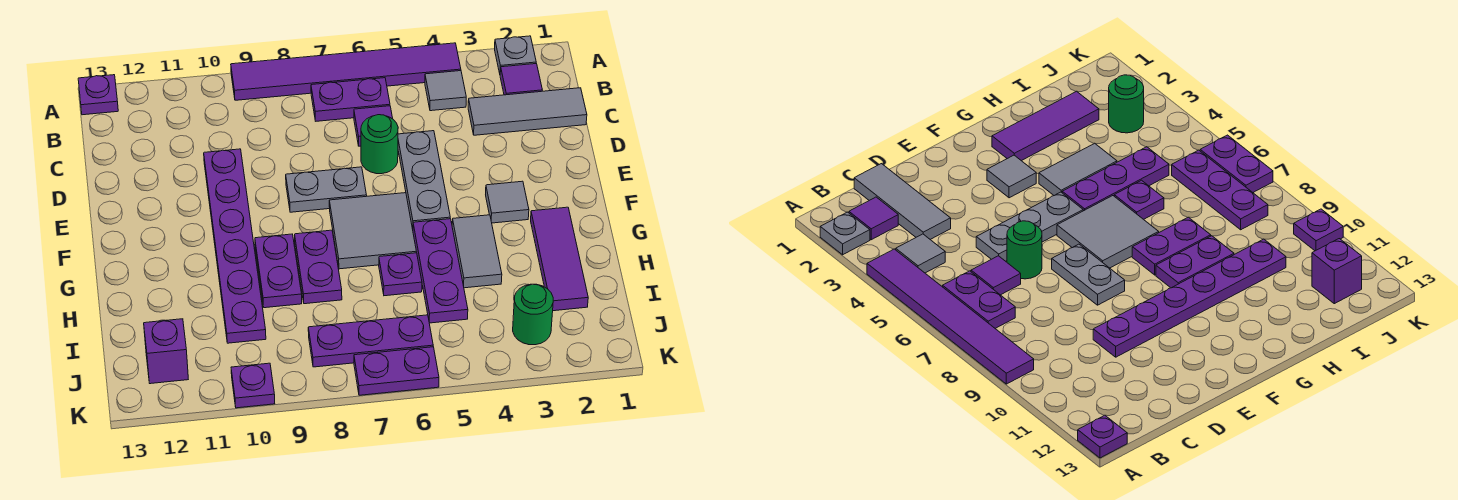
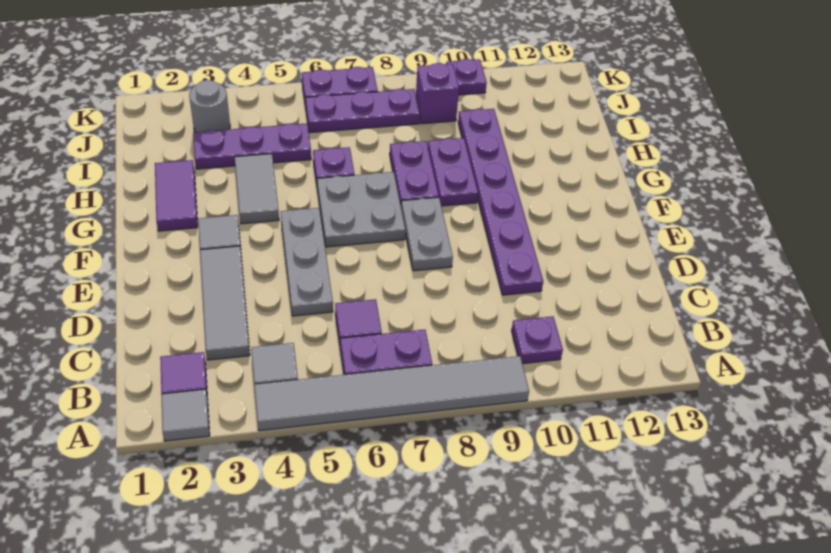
grey 1x1 plate [495,36,536,73] -> grey 1x1 tile [161,389,210,441]
purple 1x6 tile [231,43,461,100] -> grey 1x6 tile [254,356,529,431]
purple 1x1 plate [78,75,118,115] -> purple 1x1 plate moved to [512,316,563,364]
grey 1x3 tile [468,88,587,135] -> grey 1x3 tile turned to [200,246,250,360]
green 1x1 round brick [361,115,398,174] -> none
grey 1x2 plate [286,167,367,212] -> grey 1x2 plate turned to [401,197,453,271]
grey 2x2 tile [329,193,416,269] -> grey 2x2 plate [317,172,405,247]
purple 1x3 tile [531,207,588,311] -> purple 1x2 tile [155,160,198,231]
purple 1x3 plate [413,219,468,323] -> purple 1x3 plate turned to [193,123,311,169]
green 1x1 round brick [513,284,553,345] -> grey 1x1 round brick [189,80,230,132]
purple 1x1 brick [144,319,188,384] -> purple 1x1 brick moved to [416,63,459,124]

